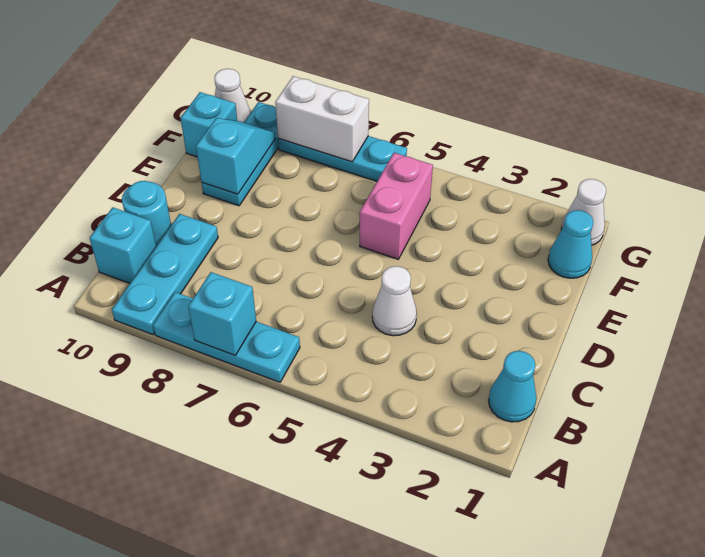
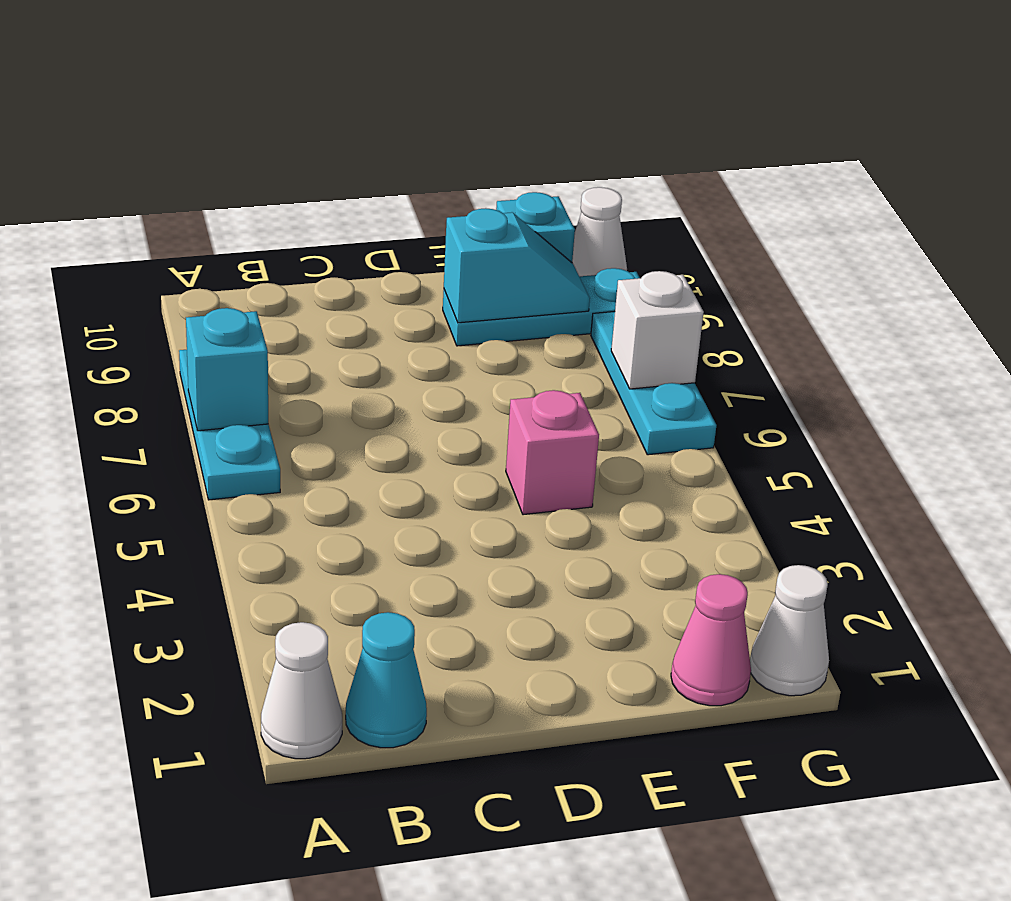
cyan 1x3 plate [112,214,218,335] -> none
cyan 1x1 brick [90,207,156,283] -> none
white 1x1 cone [372,266,417,336] -> white 1x1 cone moved to [261,622,342,759]
cyan 1x1 round brick [122,181,171,246] -> none
pink 1x2 brick [360,153,433,259] -> pink 1x1 brick [506,390,599,515]
cyan 1x1 cone [548,210,593,278] -> pink 1x1 cone [671,574,751,706]
white 1x2 brick [275,76,369,162] -> white 1x1 brick [611,271,704,389]

